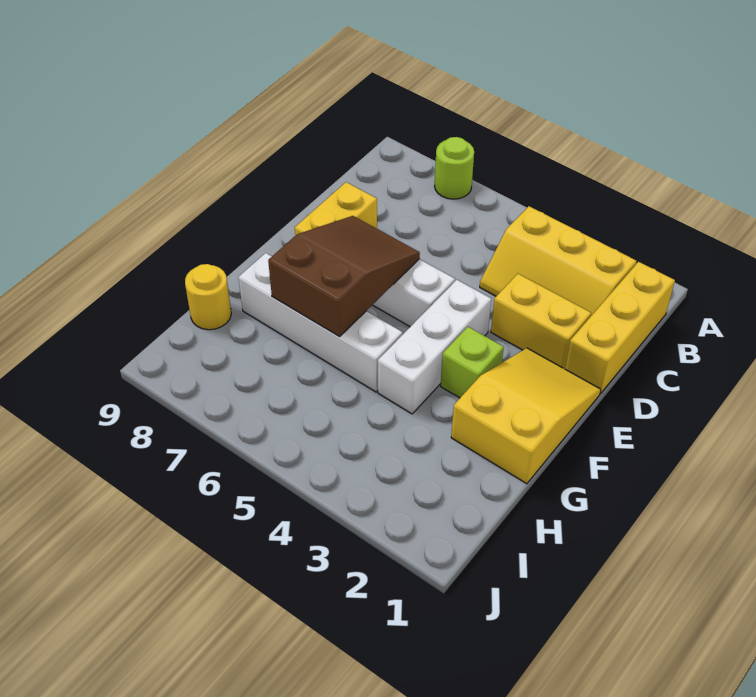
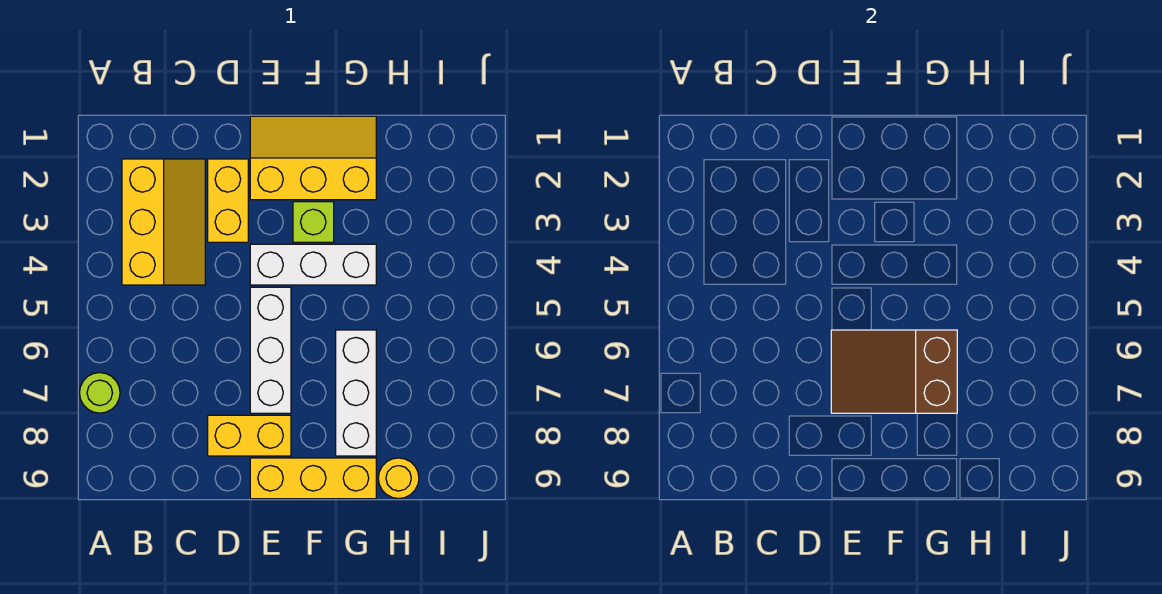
yellow 1x3 brick [565,262,675,394] -> yellow 1x3 brick moved to [250,458,376,499]
yellow 2x3 slope [451,348,601,484] -> yellow 2x3 slope turned to [250,116,376,200]
white 1x4 brick [238,253,402,392] -> white 1x3 brick [336,330,376,456]

